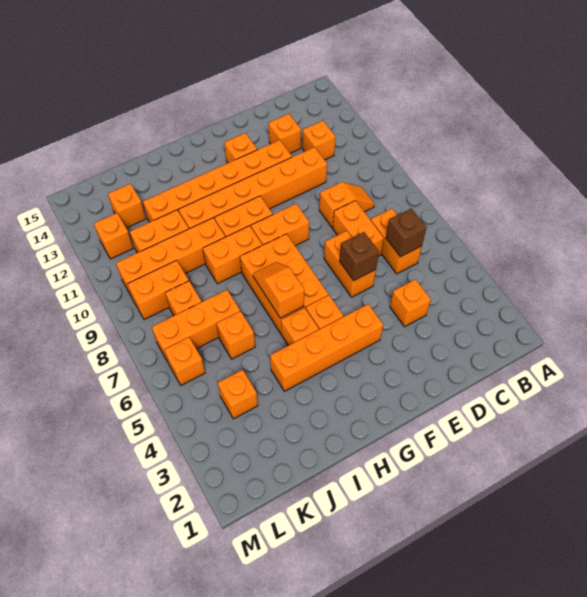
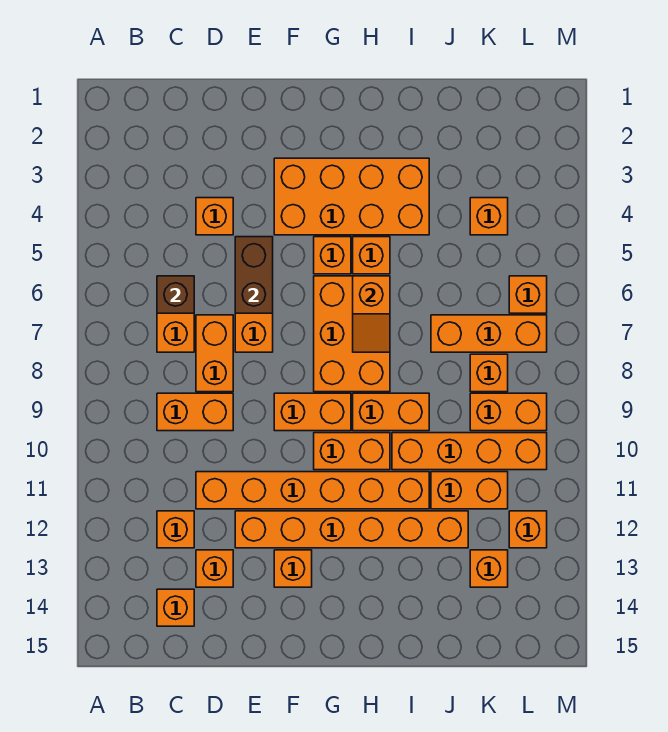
orange 1x2 slope [319,182,375,228] -> orange 1x2 brick [157,393,233,431]
brown 1x1 brick [340,232,379,281] -> brown 1x2 brick [235,237,273,313]
orange 1x4 brick [270,304,383,391] -> orange 2x4 brick [274,158,429,235]
orange 1x1 brick [216,311,255,359] -> orange 1x1 brick moved to [157,589,194,626]

